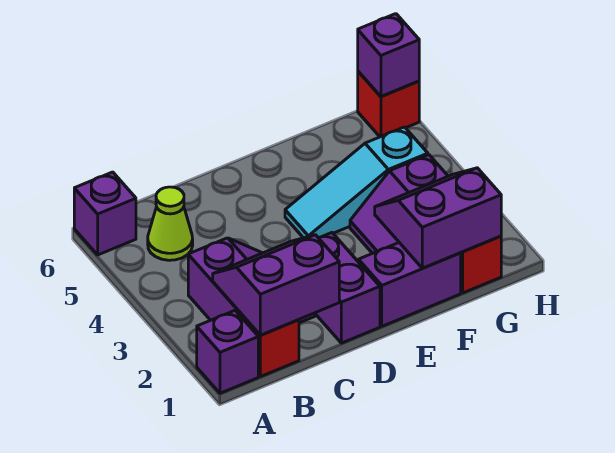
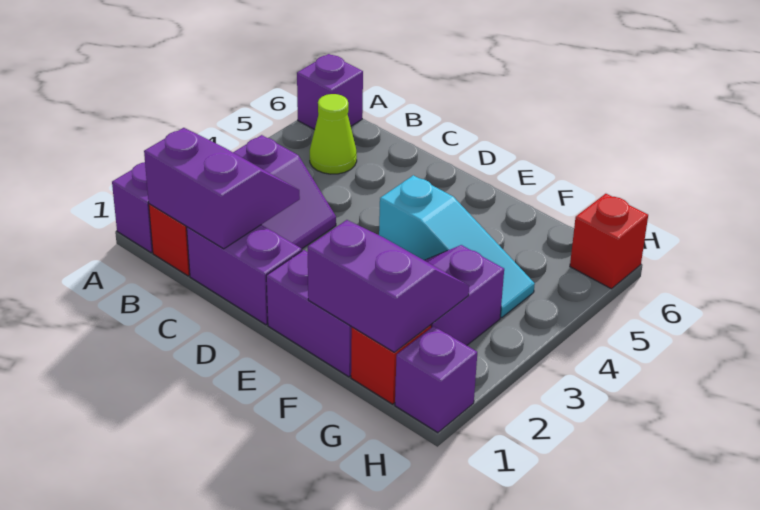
purple 1x2 brick [315,233,380,343] -> purple 1x2 brick turned to [187,225,302,325]
cyan 1x3 slope [285,127,428,238] -> cyan 1x3 slope turned to [379,175,535,318]
purple 1x1 brick [358,14,419,97] -> purple 1x1 brick moved to [395,326,477,433]

